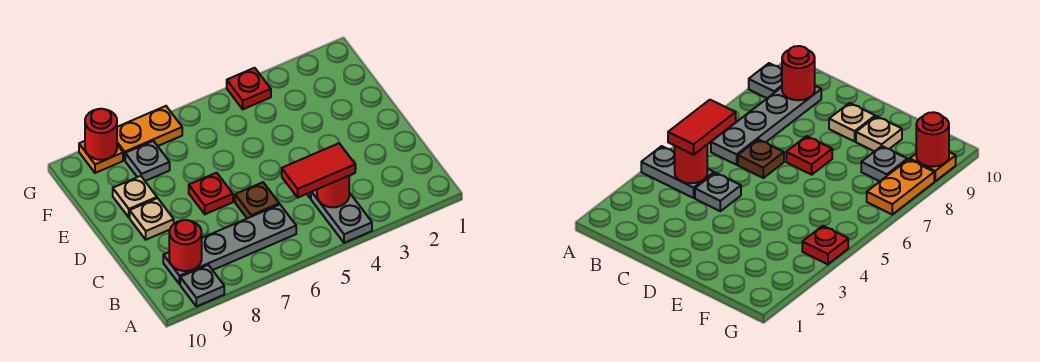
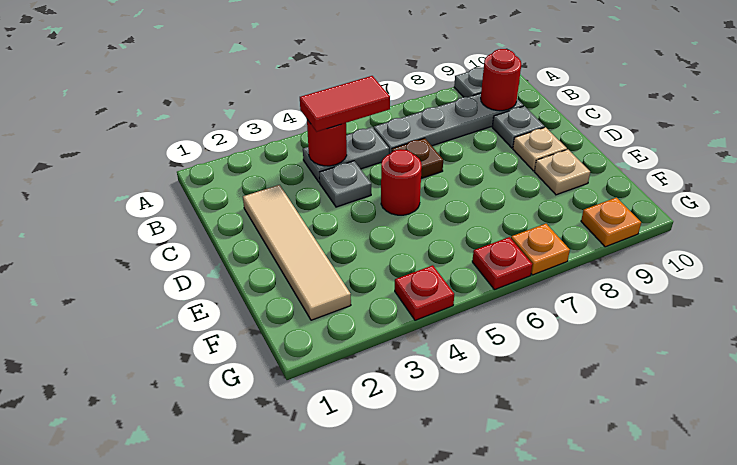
grey 1x2 plate [311,190,372,243] -> grey 1x2 plate turned to [303,127,389,182]
none -> tan 1x4 tile [243,185,351,320]
red 1x1 plate [189,173,233,214] -> red 1x1 plate moved to [472,237,532,290]
grey 1x1 plate [125,141,170,181] -> grey 1x1 plate moved to [492,106,545,148]
orange 1x2 plate [117,106,182,160] -> orange 1x1 plate [511,224,570,275]
red 1x1 round brick [85,109,117,160] -> red 1x1 round brick moved to [381,149,422,215]

